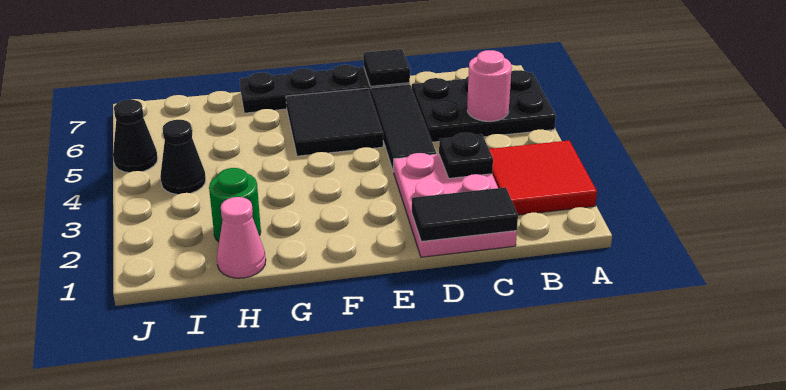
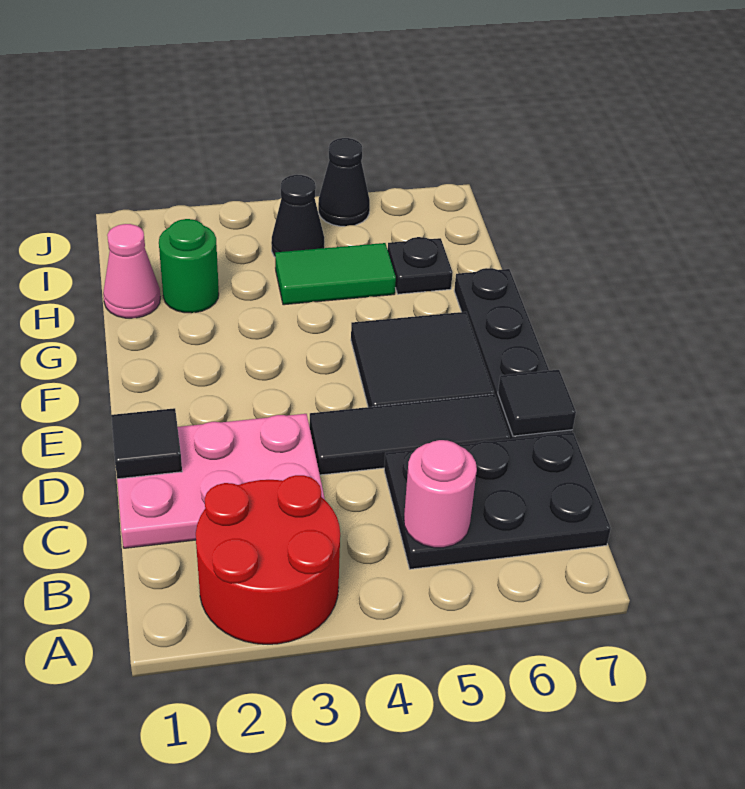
red 2x2 tile [489,140,597,215] -> red 2x2 round brick [196,475,340,644]
black 2x3 plate [412,70,556,142] -> black 2x3 plate turned to [384,433,611,569]
black 1x2 tile [412,187,518,242] -> black 1x1 tile [111,408,182,479]
black 1x1 plate [439,133,493,178] -> black 1x1 plate moved to [388,237,453,294]
none -> green 1x2 tile [275,243,396,305]

